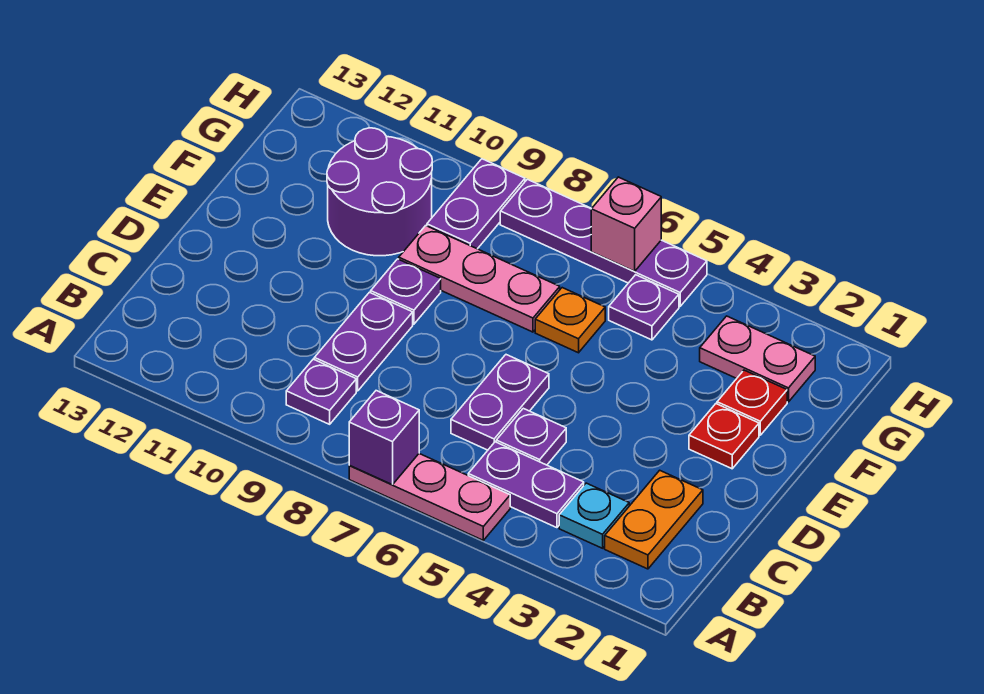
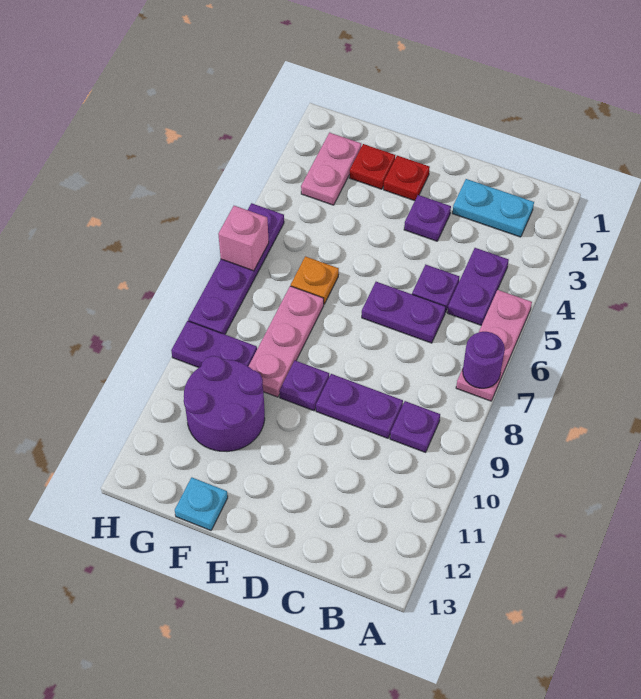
purple 1x1 brick [349,391,419,485] -> purple 1x1 round brick [463,332,505,388]
orange 1x2 plate [605,470,703,569] -> cyan 1x2 plate [452,179,534,237]
cyan 1x1 plate [559,483,629,548] -> cyan 1x1 plate moved to [175,477,228,530]
purple 1x1 plate [609,275,679,340] -> purple 1x1 plate moved to [404,195,451,241]

